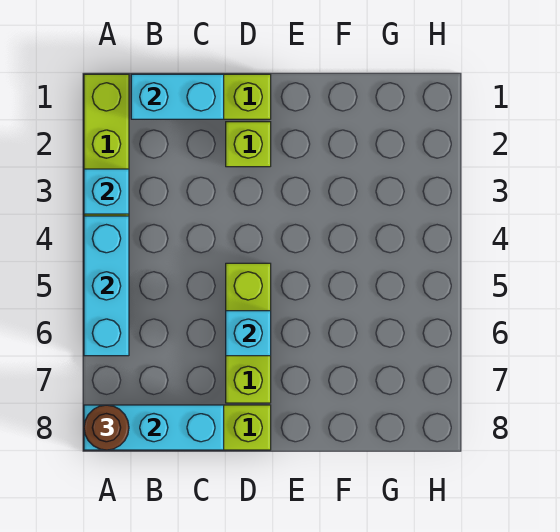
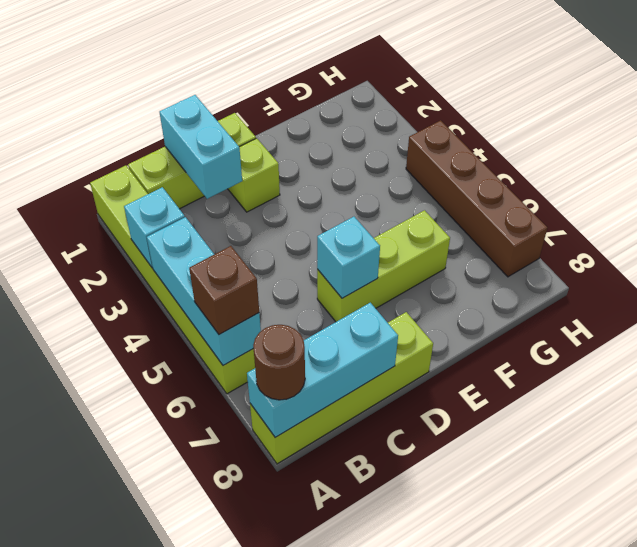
none -> brown 1x1 brick [189,246,259,335]
cyan 1x2 brick [131,74,224,119] -> cyan 1x2 brick turned to [160,95,242,199]
lime 1x3 brick [226,263,271,403] -> lime 1x3 brick turned to [317,210,450,322]
none -> brown 1x4 brick [406,120,547,277]

